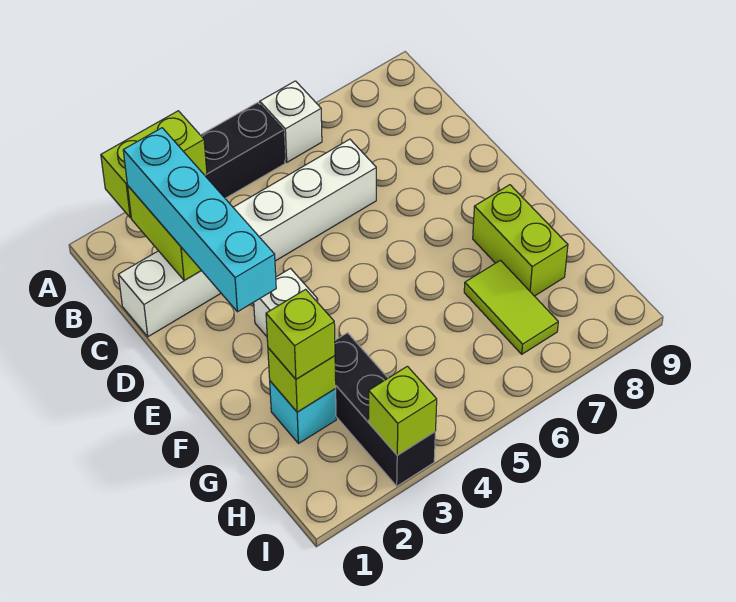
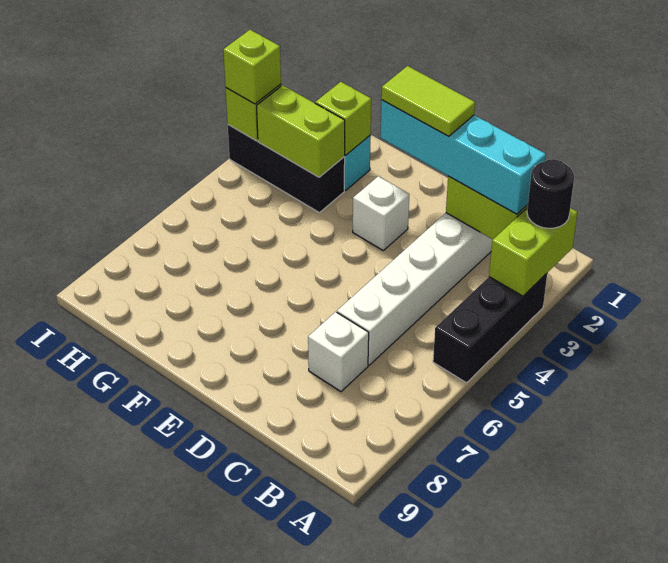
none -> black 1x1 round brick [527,159,574,228]
white 1x1 brick [260,81,322,162] -> white 1x1 brick moved to [308,312,369,392]
lime 1x2 brick [473,185,568,296] -> lime 1x2 brick moved to [257,85,345,177]
lime 1x1 brick [266,289,335,379] -> lime 1x1 brick moved to [223,30,281,104]
lime 1x2 tile [464,260,558,354] -> lime 1x2 tile moved to [381,66,475,136]

